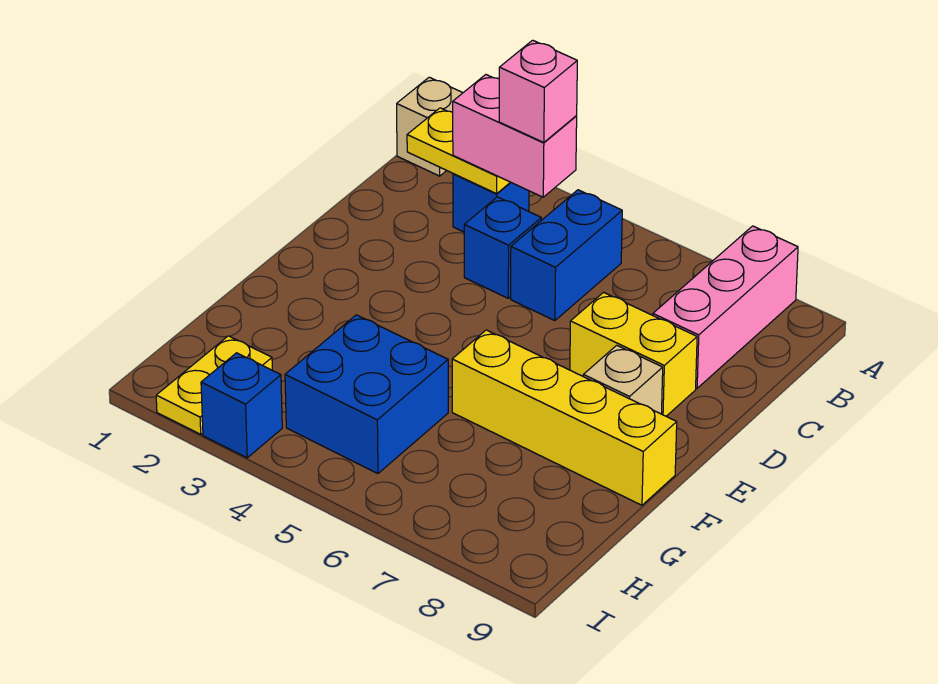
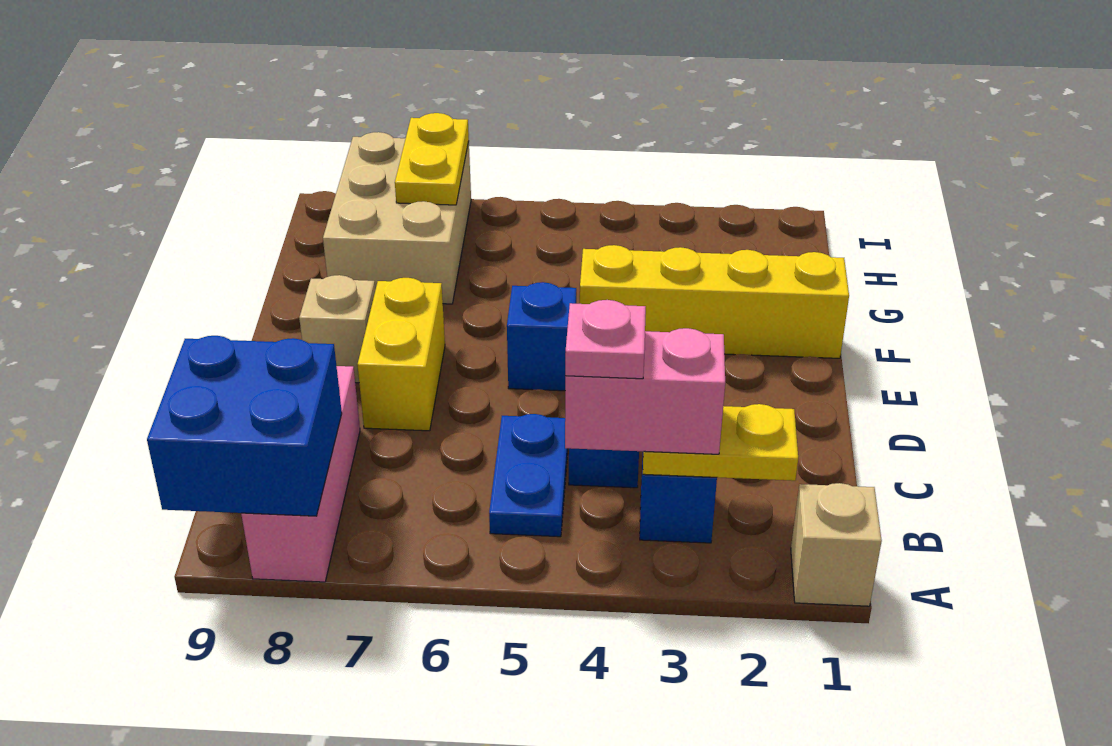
pink 1x1 brick [499,40,577,143] -> pink 1x1 plate [565,300,646,379]
blue 1x2 brick [511,190,622,321] -> blue 1x2 plate [489,414,568,537]
yellow 1x2 brick [570,292,697,416] -> yellow 1x2 brick turned to [357,278,445,431]
yellow 1x4 brick [452,330,677,505] -> yellow 1x4 brick moved to [580,245,849,358]
blue 2x2 brick [285,315,448,473] -> blue 2x2 brick moved to [147,336,342,516]
none -> tan 2x3 brick [323,132,471,304]
yellow 1x2 plate [156,336,272,434] -> yellow 1x2 plate moved to [395,113,469,205]
blue 1x1 brick [201,353,282,458] -> blue 1x1 brick moved to [507,282,576,391]

